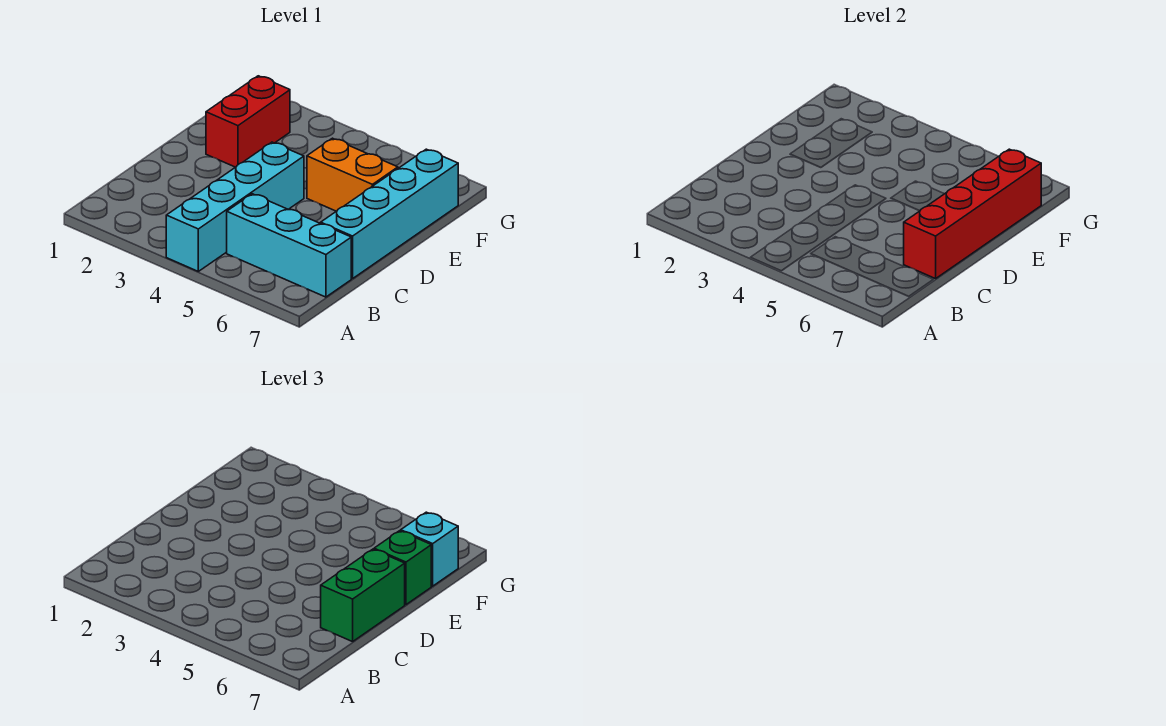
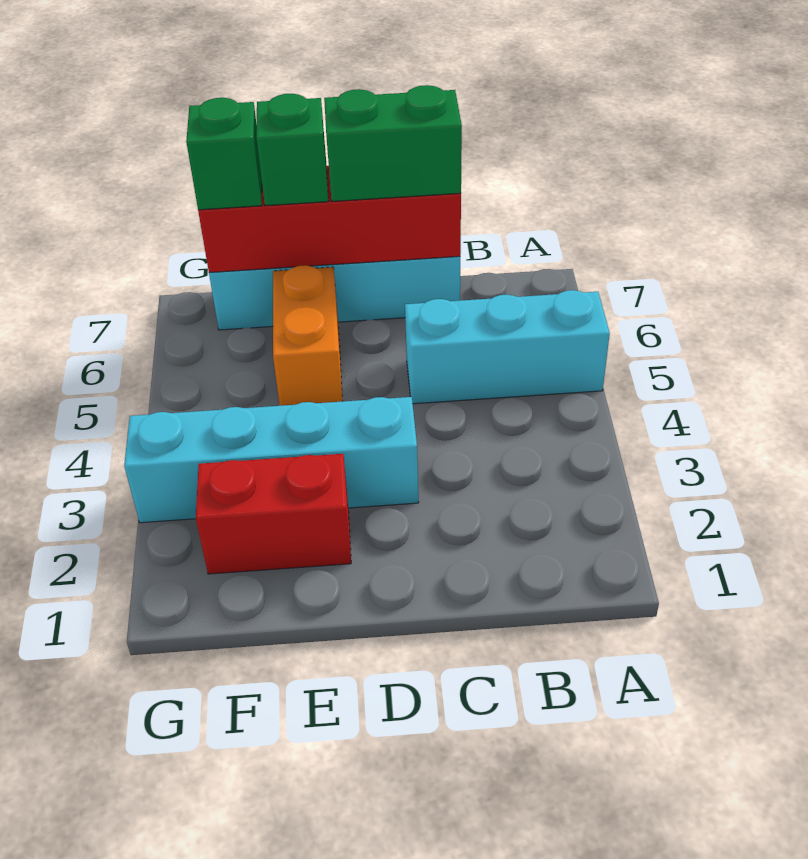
cyan 1x4 brick [166,142,304,271] -> cyan 1x4 brick moved to [124,397,419,523]
cyan 1x3 brick [227,194,351,297] -> cyan 1x3 brick turned to [405,290,610,404]
cyan 1x1 brick [401,512,458,586] -> green 1x1 brick [186,98,262,210]

